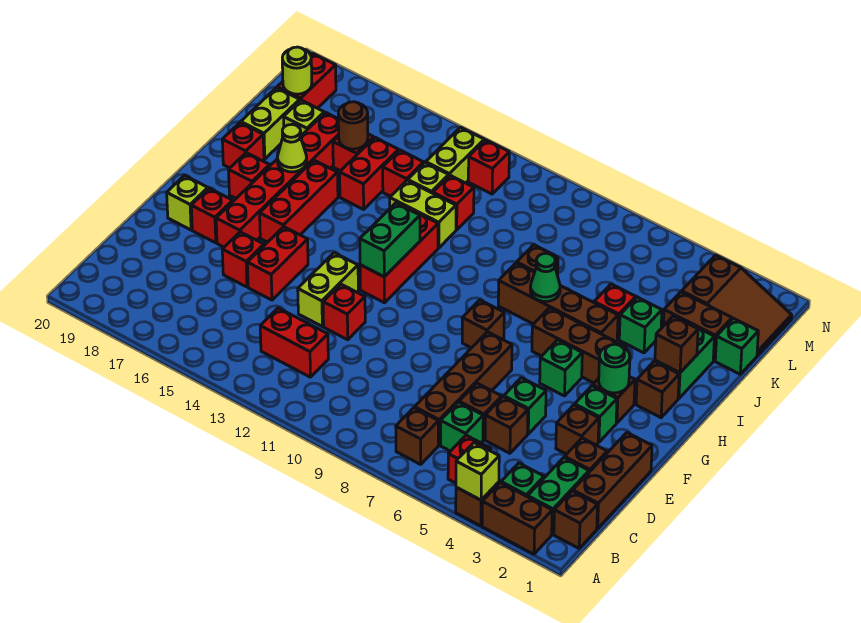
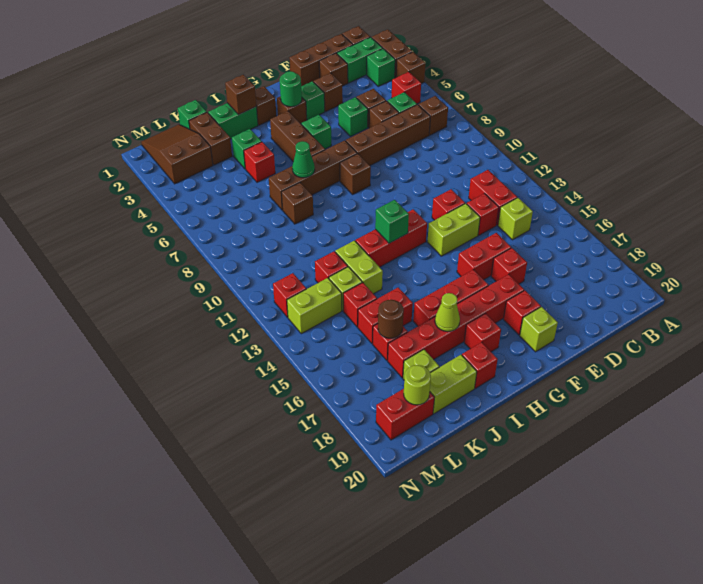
lime 1x1 brick [456,443,499,500] -> lime 1x1 brick moved to [498,198,533,240]
none -> red 1x1 brick [467,194,499,235]
green 1x2 brick [360,203,420,277] -> green 1x1 brick [375,200,409,243]
brown 1x4 brick [498,263,618,341] -> brown 1x4 brick turned to [269,140,357,210]

